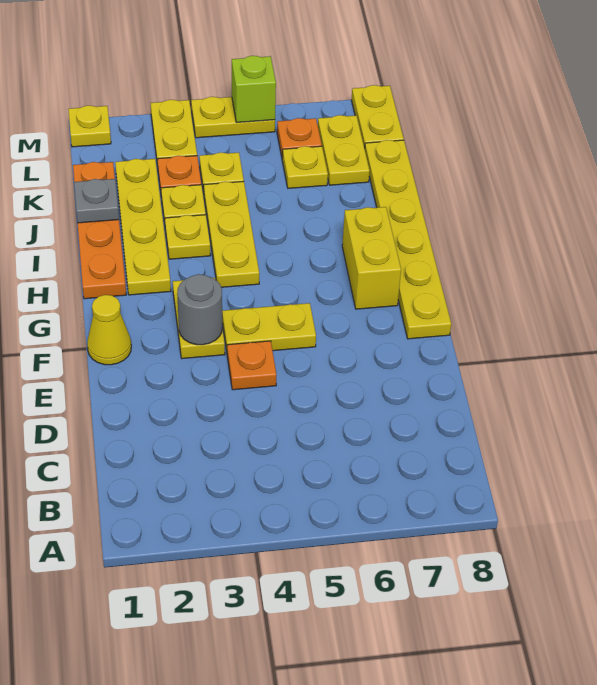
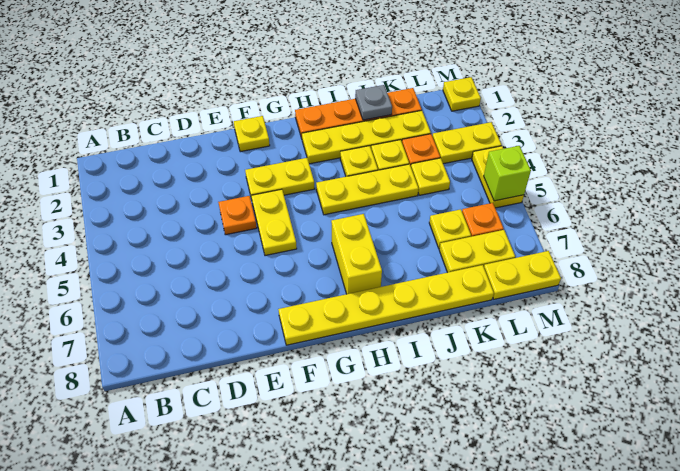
yellow 1x1 cone [87,295,131,365] -> yellow 1x1 plate [234,116,270,152]
grey 1x1 round brick [177,274,222,345] -> none
yellow 1x2 brick [342,207,401,309] -> yellow 1x2 brick turned to [331,214,382,294]

